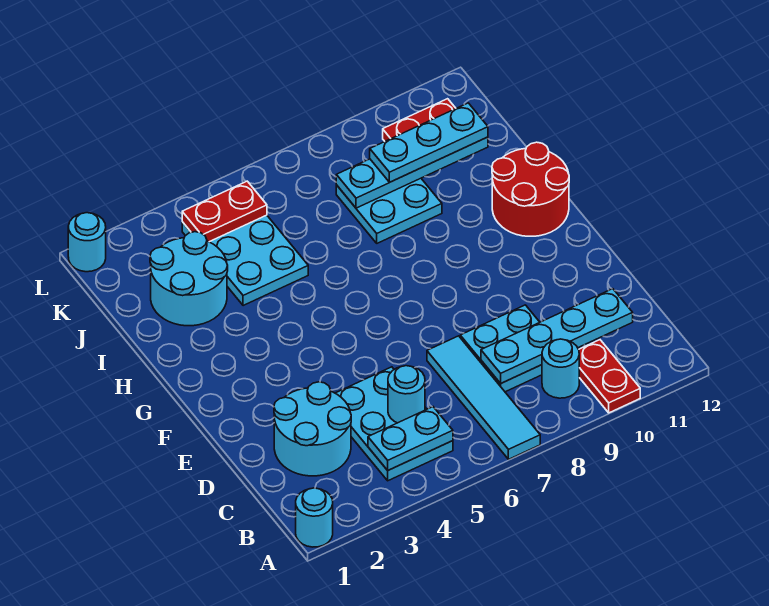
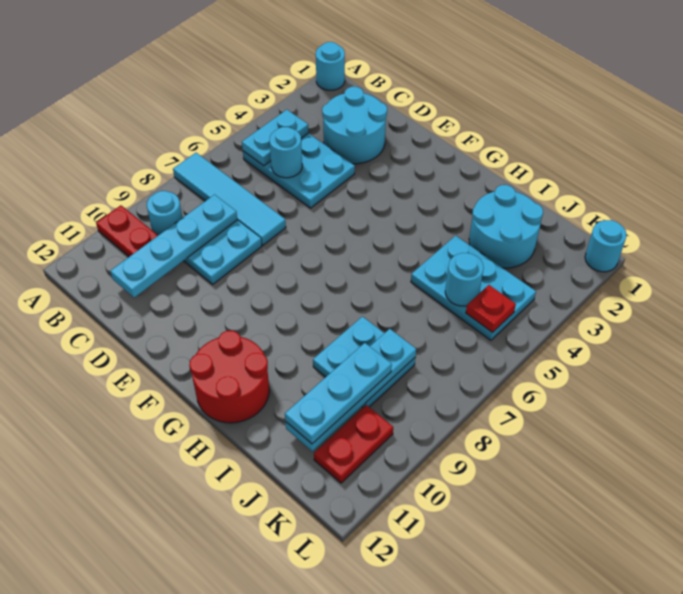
none -> cyan 1x1 round brick [445,253,484,306]
red 1x2 plate [182,181,267,242] -> red 1x1 plate [466,285,516,333]

